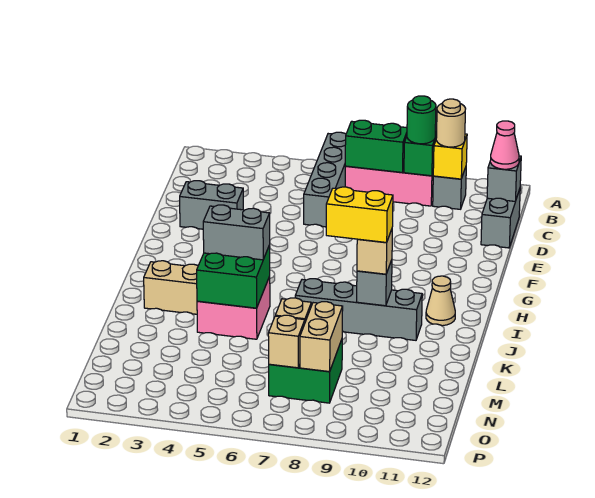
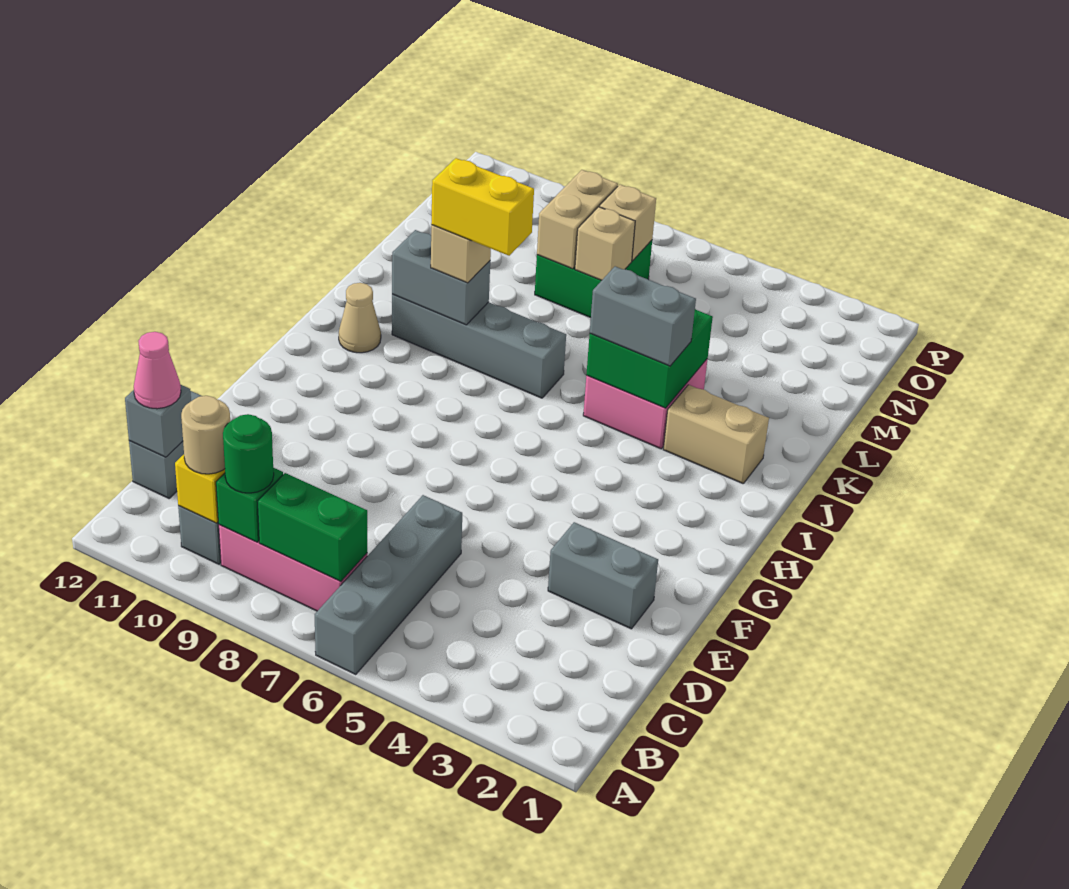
grey 1x1 brick [357,260,392,306] -> grey 1x2 brick [392,230,490,325]

